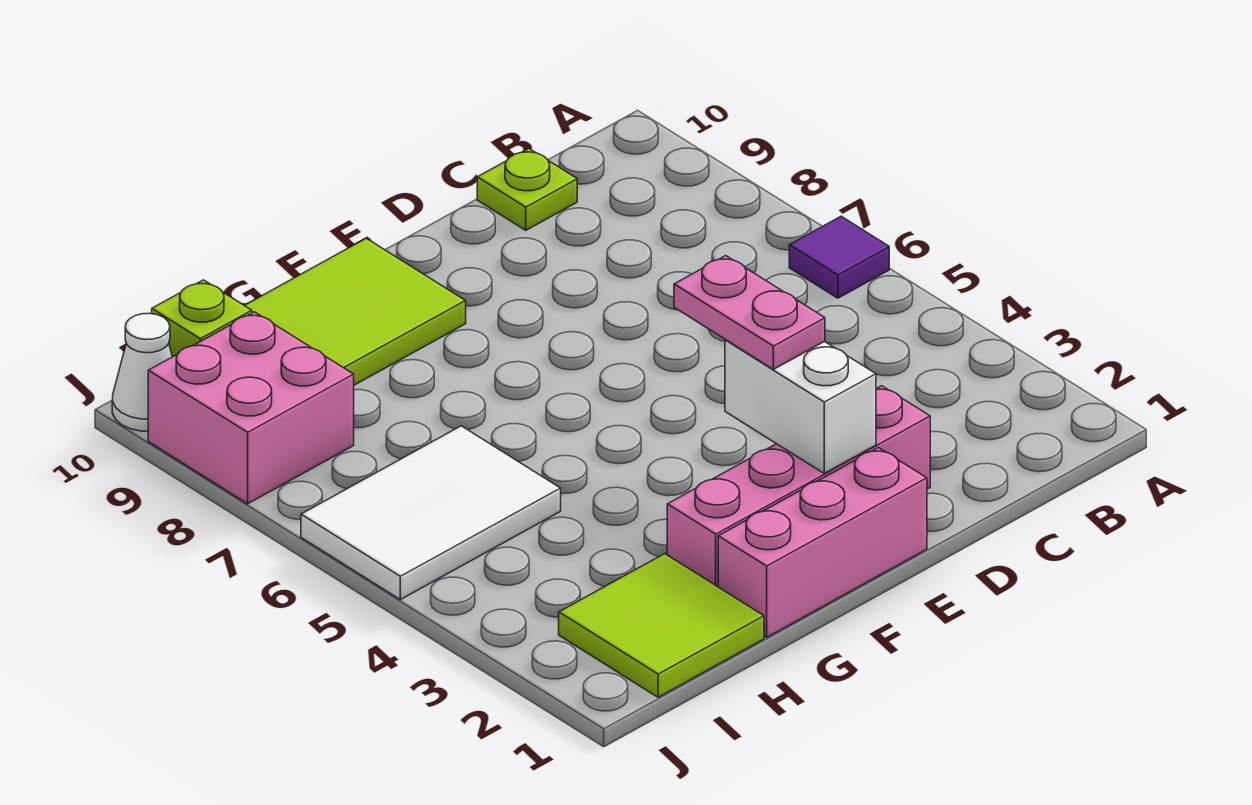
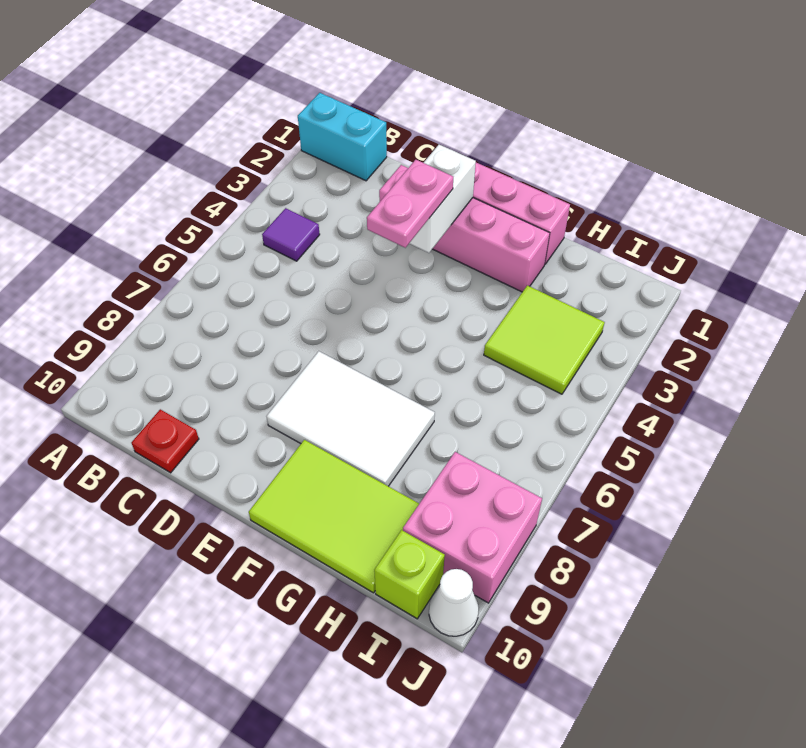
none -> cyan 1x2 brick [298,93,387,181]
purple 1x1 tile [789,216,889,298] -> purple 1x1 tile moved to [262,208,320,261]
lime 1x1 plate [477,149,577,230] -> red 1x1 plate [131,409,199,473]
lime 2x2 tile [559,554,764,697] -> lime 2x2 tile moved to [484,285,605,394]
white 2x3 tile [301,426,561,600] -> white 2x3 tile moved to [266,351,435,486]

